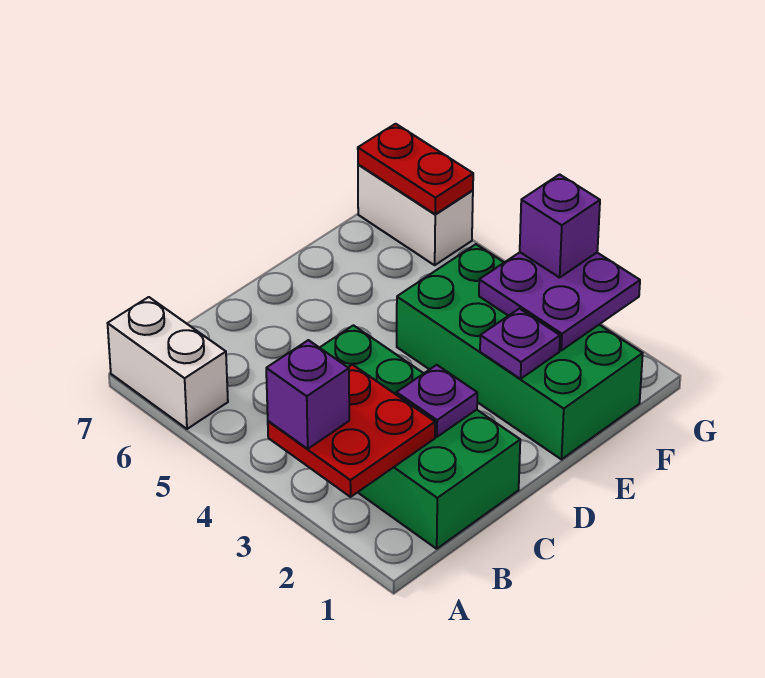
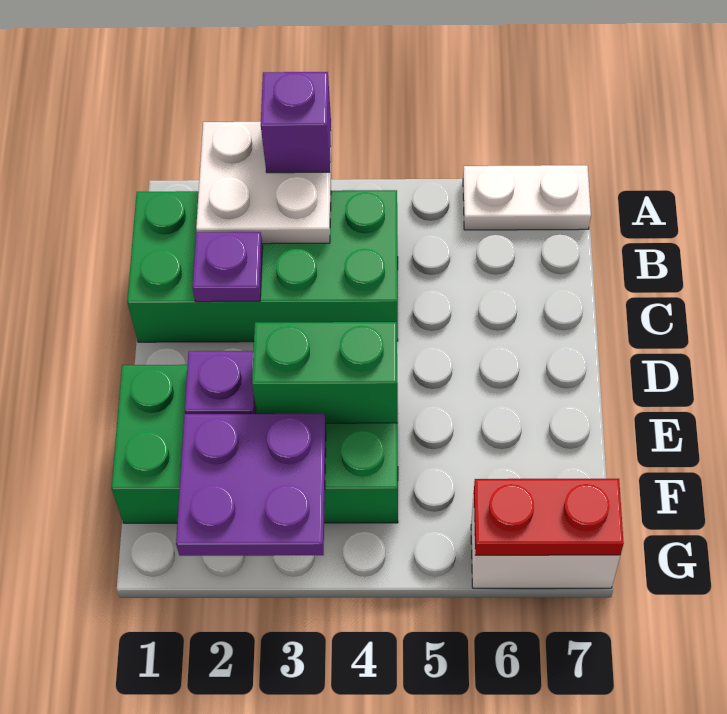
red 2x2 plate [268,365,435,497] -> white 2x2 plate [196,122,332,244]
white 1x2 brick [108,297,228,429] -> white 1x2 plate [463,165,591,230]
none -> green 1x2 brick [252,322,397,423]
purple 1x1 brick [520,174,600,278] -> none

